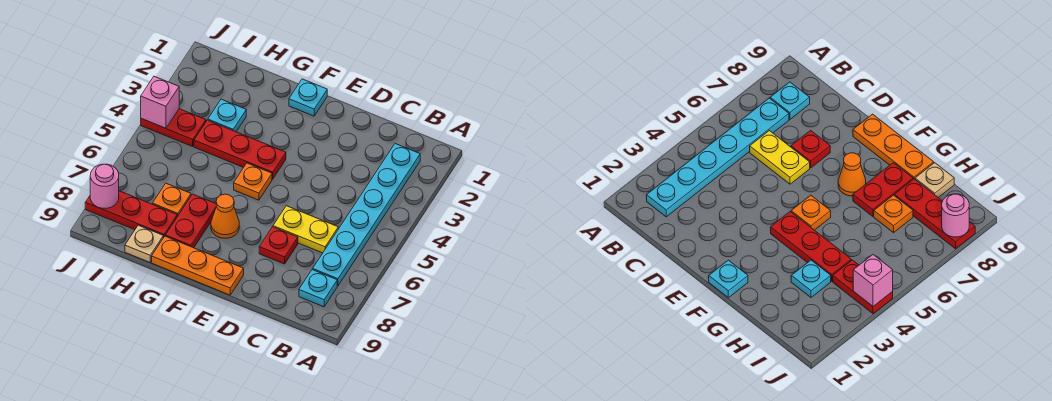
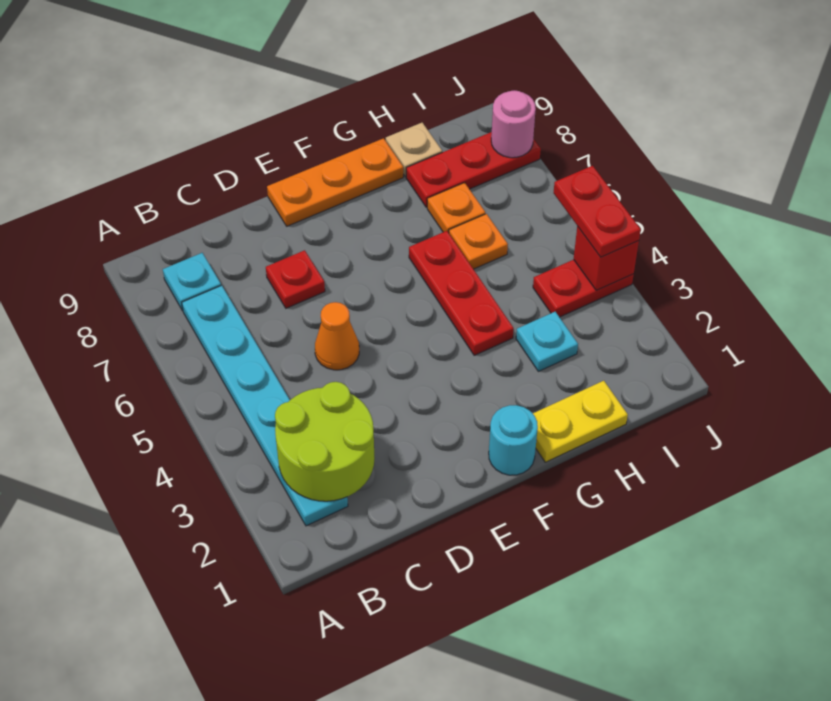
none -> lime 2x2 round brick [275,382,375,501]
yellow 1x2 plate [273,206,338,253] -> yellow 1x2 plate moved to [533,381,628,462]
cyan 1x1 plate [289,79,327,116] -> cyan 1x1 round brick [489,405,538,475]
red 1x3 plate [194,120,286,179] -> red 1x3 plate turned to [409,231,514,355]
orange 1x1 plate [234,163,272,200] -> orange 1x1 plate moved to [449,214,508,269]
orange 1x1 cone [211,194,239,238] -> orange 1x1 cone moved to [315,302,359,370]
red 1x2 plate [165,194,216,248] -> red 1x2 plate moved to [554,166,641,257]
pink 1x1 brick [141,76,179,128] -> red 1x1 brick [574,226,639,290]

